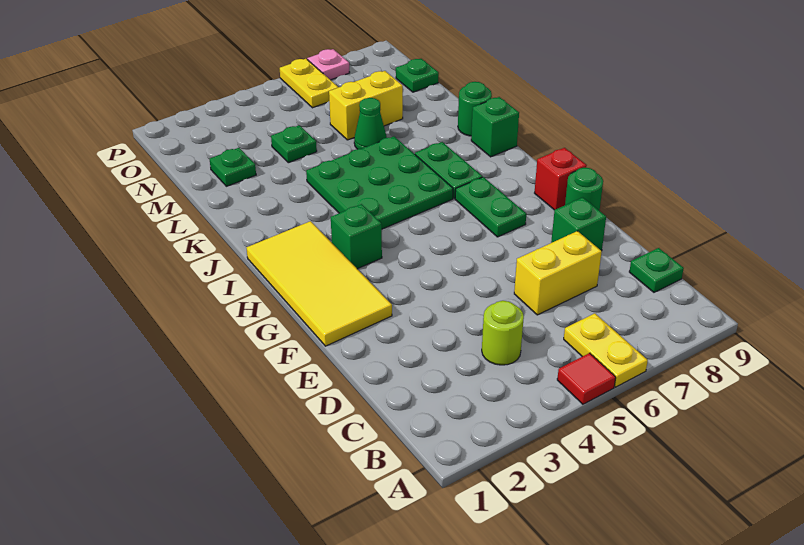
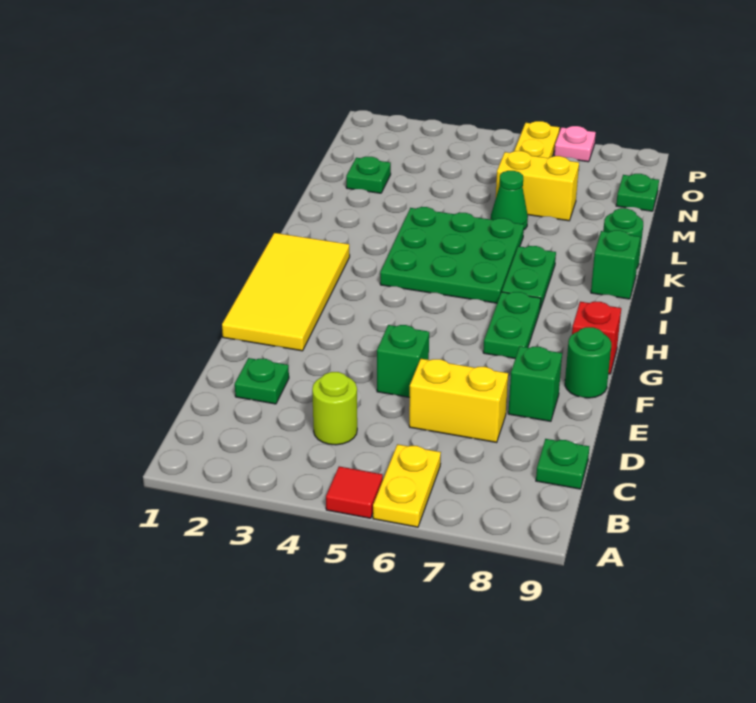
green 1x1 brick [331,204,382,269] -> green 1x1 brick moved to [377,325,429,397]
green 1x1 plate [271,125,317,163] -> green 1x1 plate moved to [235,358,289,404]

